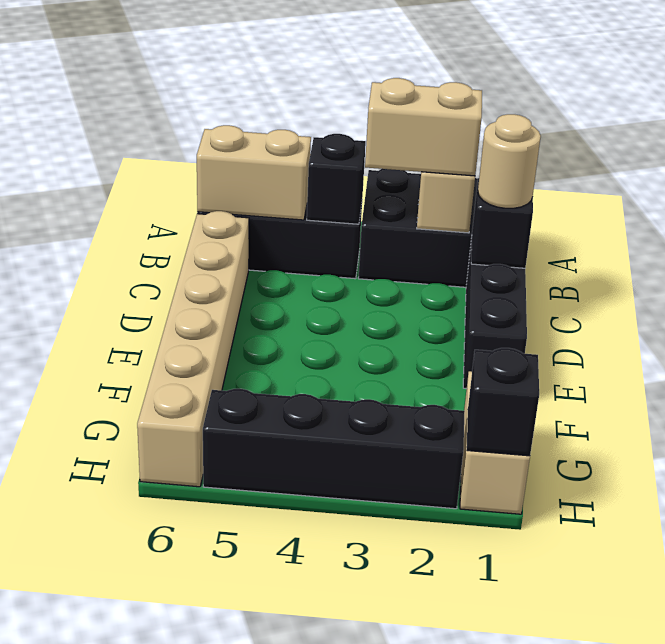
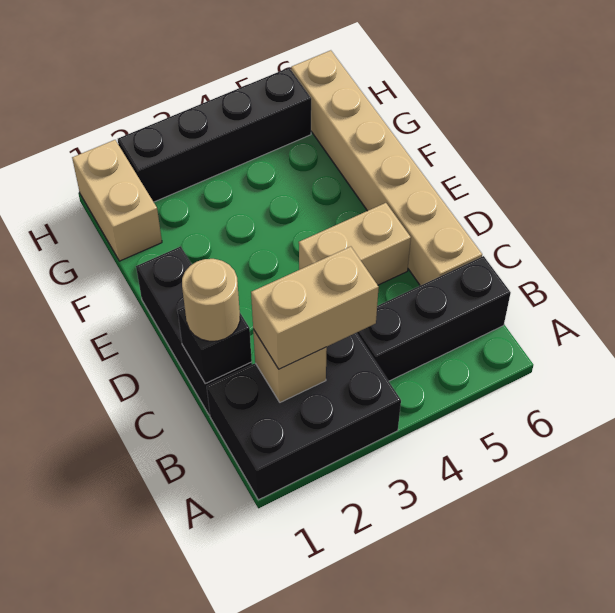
black 1x1 brick [307,134,366,224] -> none
tan 1x2 brick [197,125,311,220] -> tan 1x2 brick moved to [299,203,411,285]
black 1x1 brick [467,348,539,456] -> none

